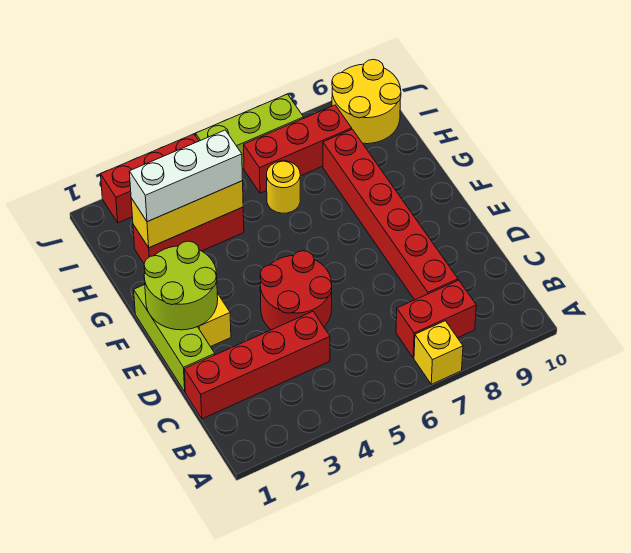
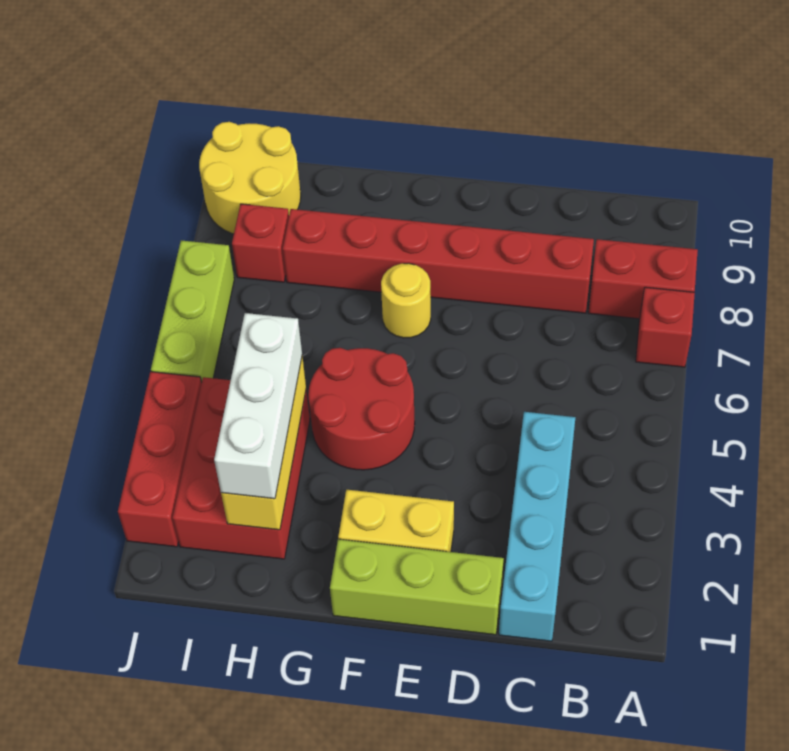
yellow 1x1 brick [414,321,463,384] -> red 1x1 brick [636,287,695,367]
red 1x2 brick [396,280,476,358] -> red 1x2 brick turned to [588,239,698,319]
red 1x4 brick [184,312,330,419] -> cyan 1x4 brick [499,412,576,641]
red 2x2 round brick [260,251,332,330] -> red 2x2 round brick moved to [308,348,415,470]
lime 2x2 round brick [144,241,218,330] -> none
red 1x3 brick [133,207,244,263] -> red 2x3 brick [173,377,310,559]
yellow 1x1 round brick [267,161,300,213] -> yellow 1x1 round brick moved to [381,263,431,338]
red 1x3 brick [244,105,352,193] -> red 1x1 brick [232,204,289,282]

